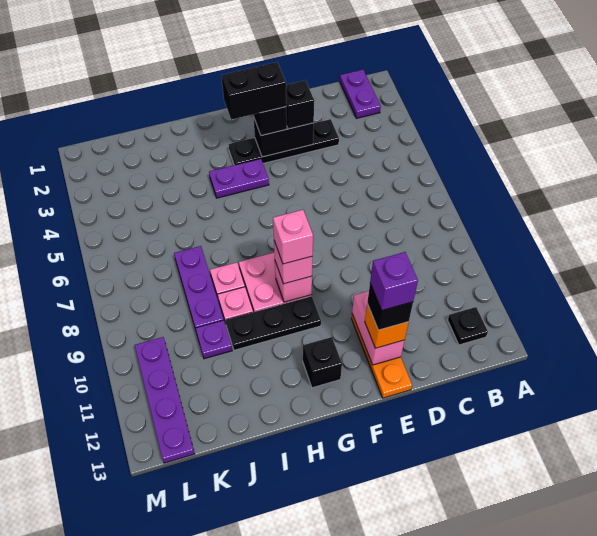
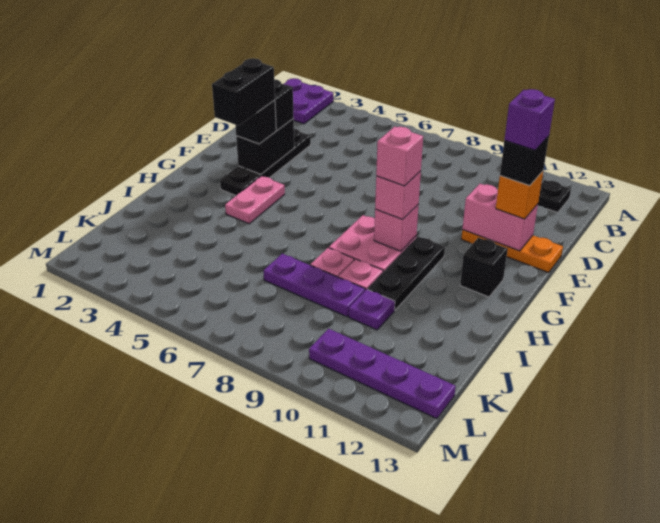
purple 1x2 plate [340,70,381,118] -> purple 2x2 plate [284,78,333,124]
purple 1x2 plate [209,159,269,198] -> pink 1x2 plate [225,176,285,224]

